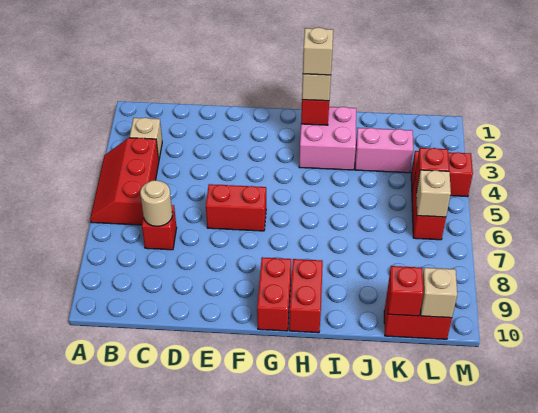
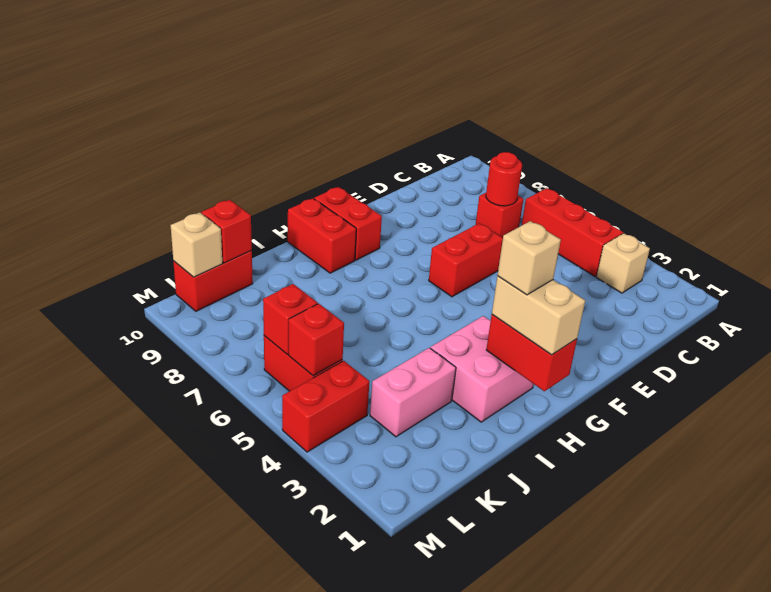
tan 1x1 round brick [140,180,172,226] -> red 1x1 round brick [486,152,522,206]
tan 1x1 brick [416,170,451,217] -> red 1x1 brick [263,284,318,354]

